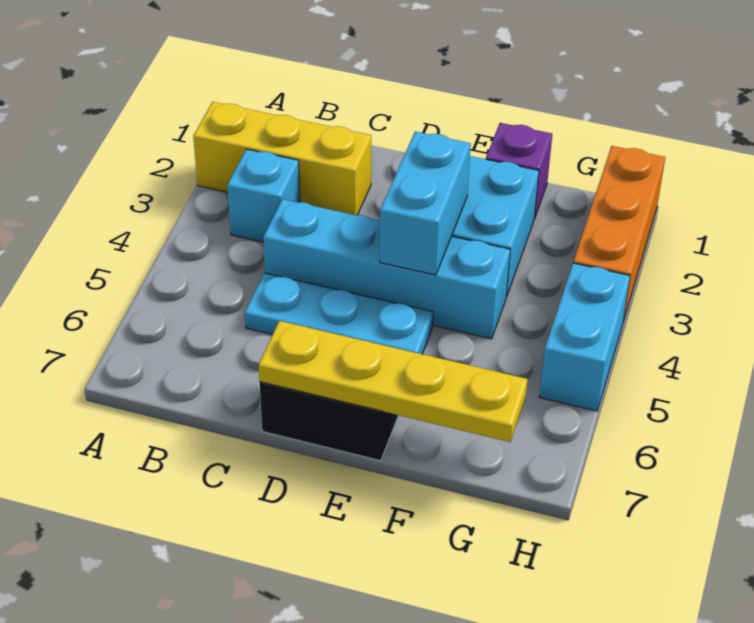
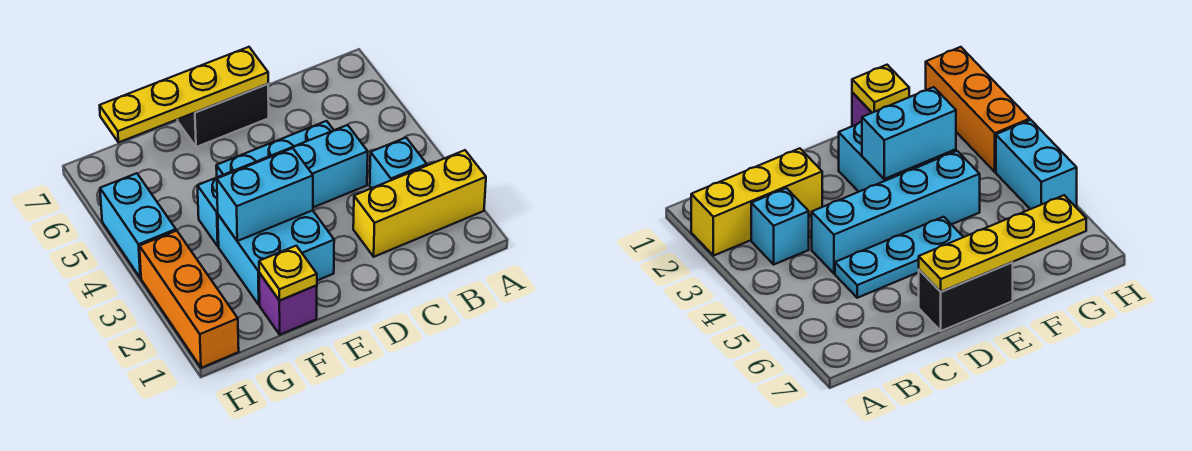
cyan 1x2 brick [380,132,471,275] -> cyan 1x2 brick turned to [217,148,313,241]
none -> yellow 1x1 plate [259,246,317,301]

